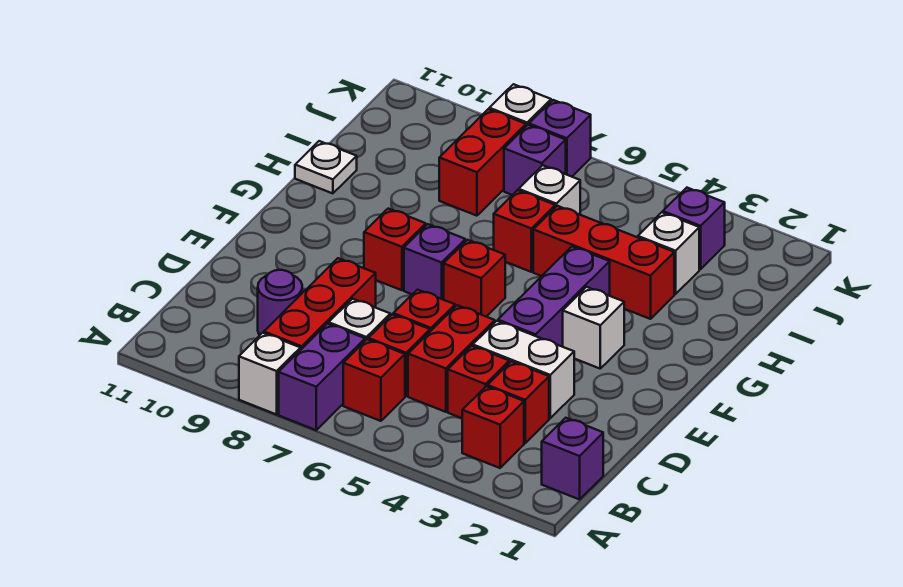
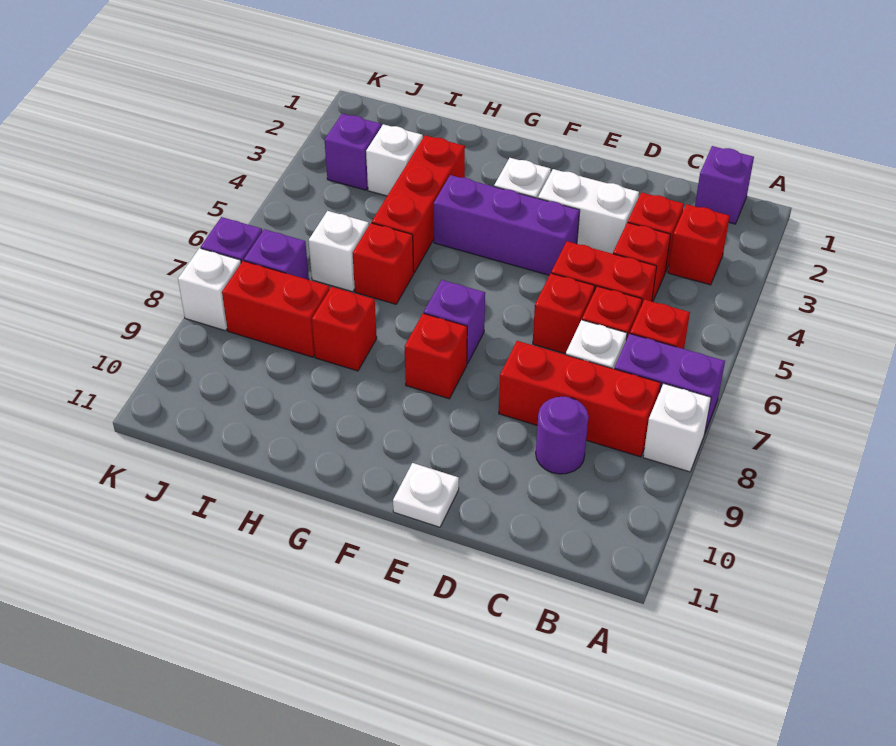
white 1x2 brick [473,321,574,418] -> white 1x2 brick turned to [538,169,639,254]
red 1x1 brick [444,240,505,317] -> red 1x1 brick moved to [312,287,377,371]
white 1x1 plate [295,141,357,194] -> white 1x1 plate moved to [393,463,459,527]

